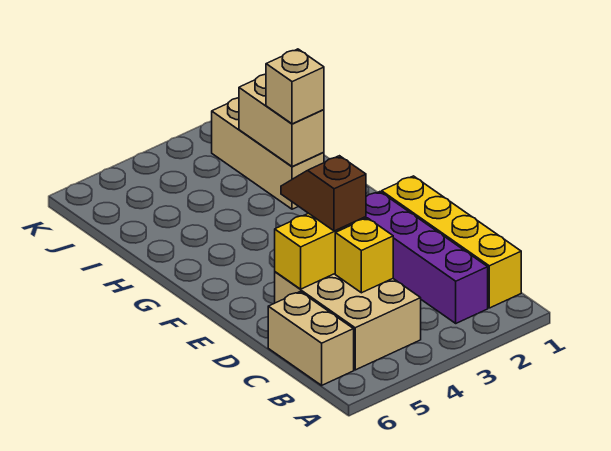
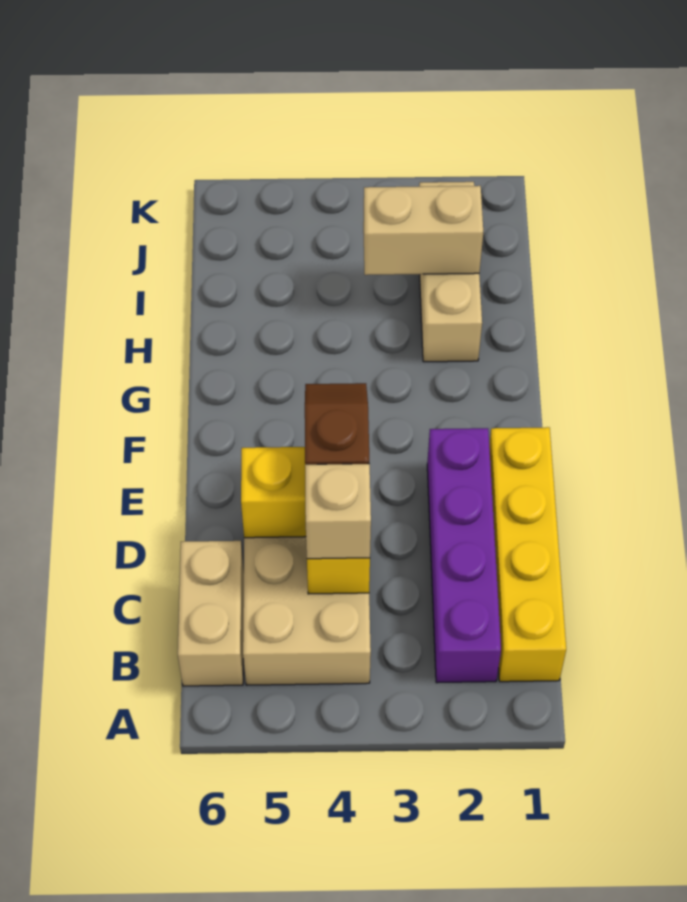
tan 1x2 brick [239,74,324,167] -> tan 1x2 brick turned to [363,186,483,275]
tan 1x1 brick [266,49,324,124] -> tan 1x1 brick moved to [305,464,371,559]

